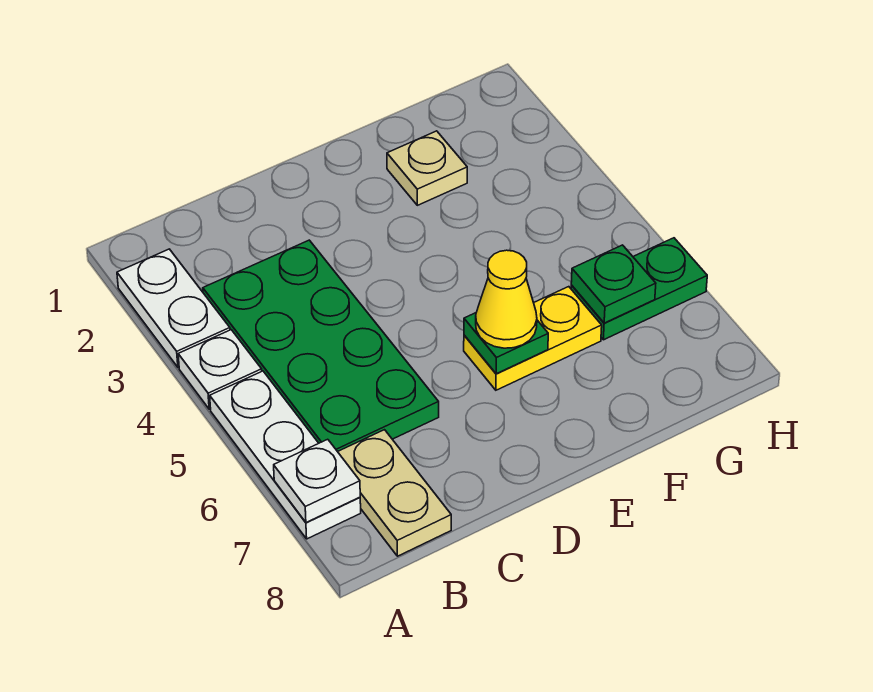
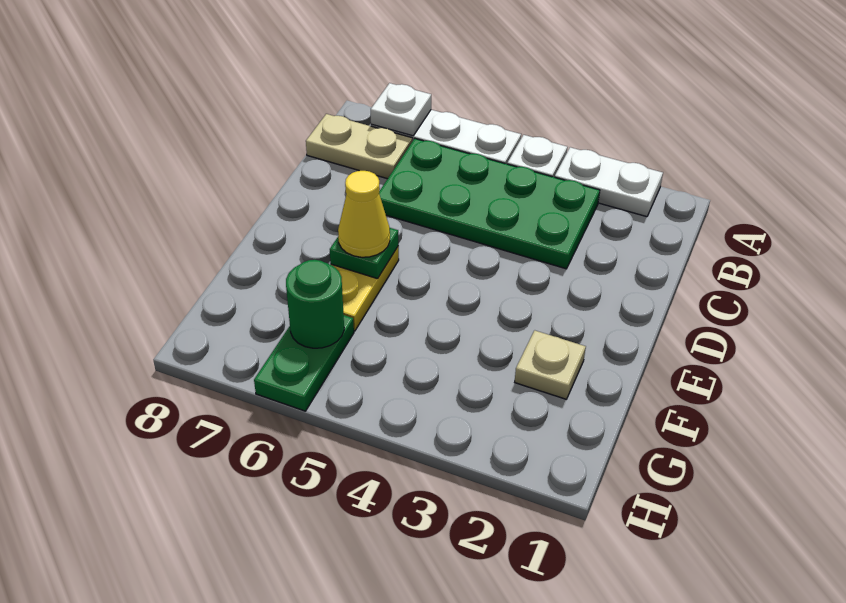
green 1x1 plate [571,245,656,323] -> green 1x1 round brick [286,260,344,348]

